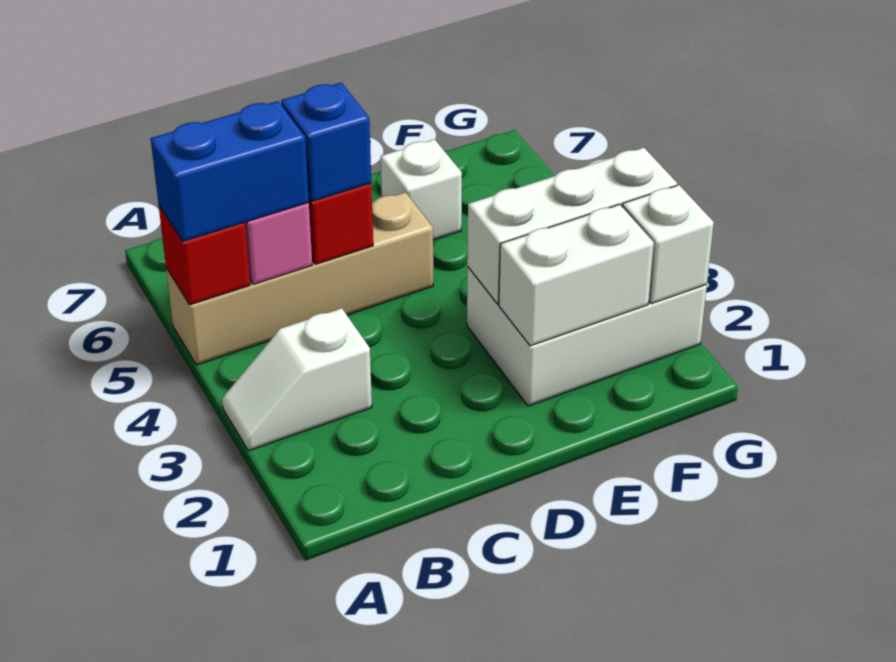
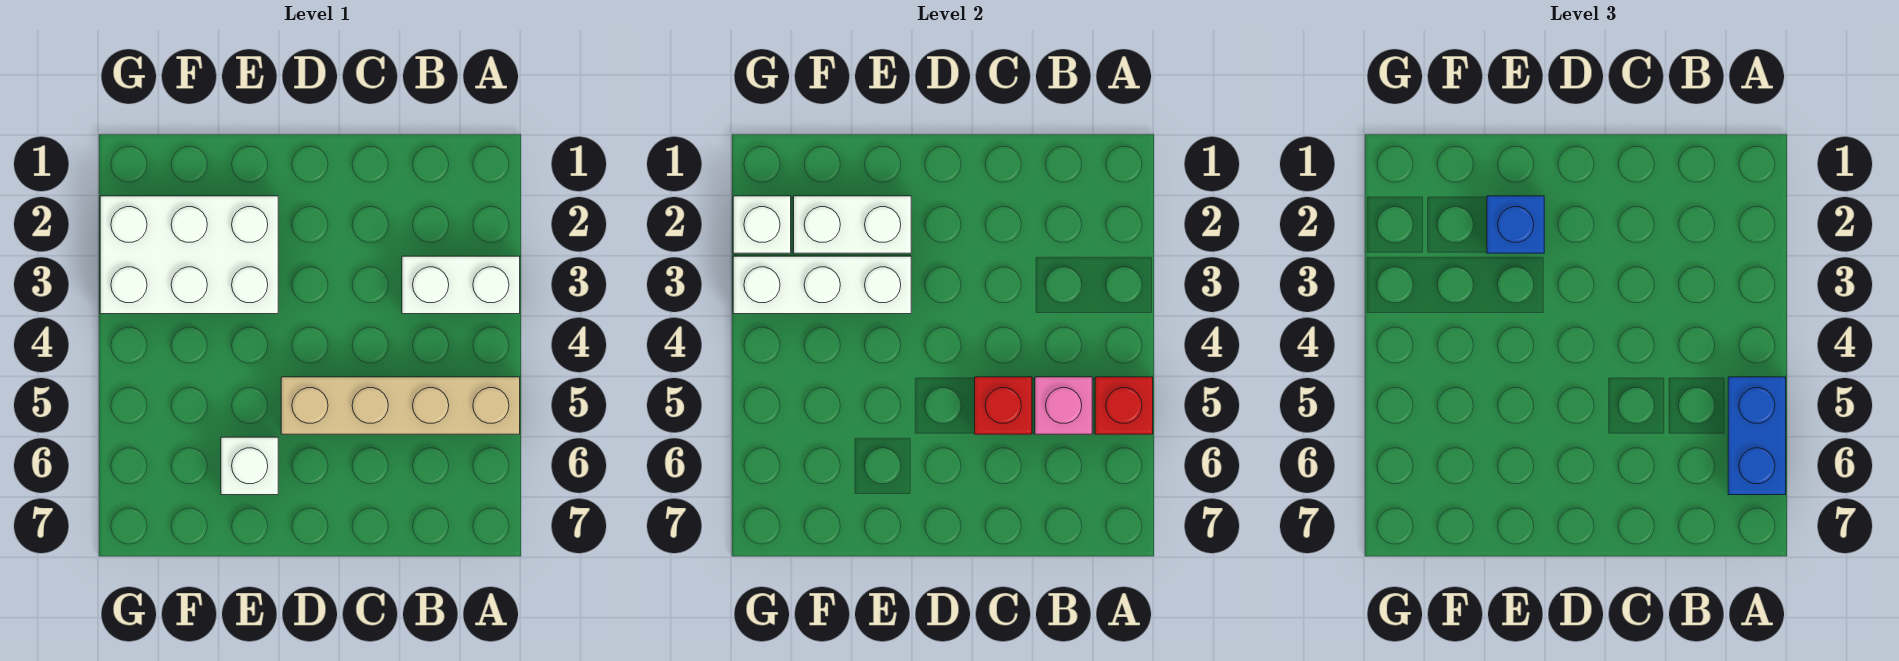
white 1x2 slope [222,308,372,451] -> white 1x2 brick [402,256,520,314]
blue 1x2 brick [151,101,309,241] -> blue 1x2 brick turned to [1728,377,1786,495]
blue 1x1 brick [281,83,371,201] -> blue 1x1 brick moved to [1487,196,1544,253]

